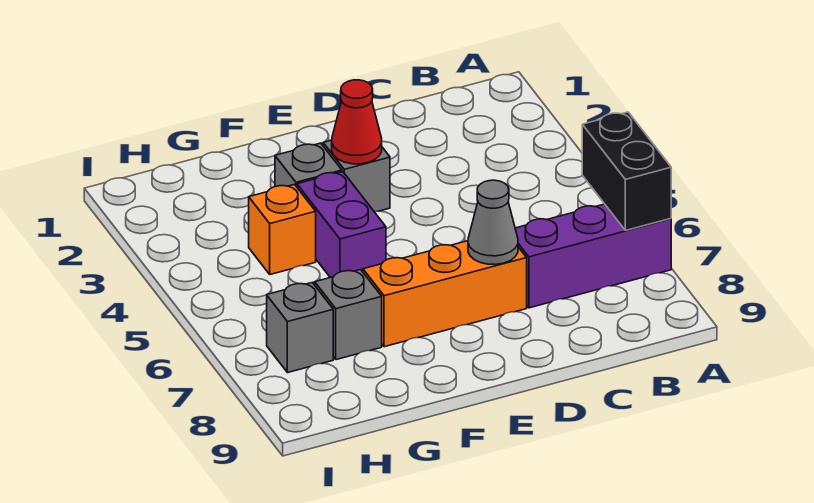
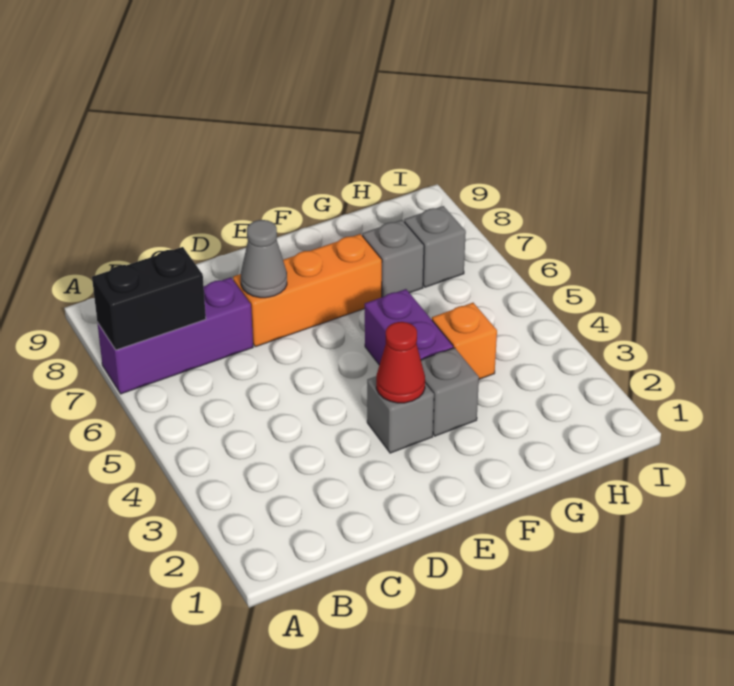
black 1x2 brick [582,112,671,230] -> black 1x2 brick turned to [92,247,206,350]

